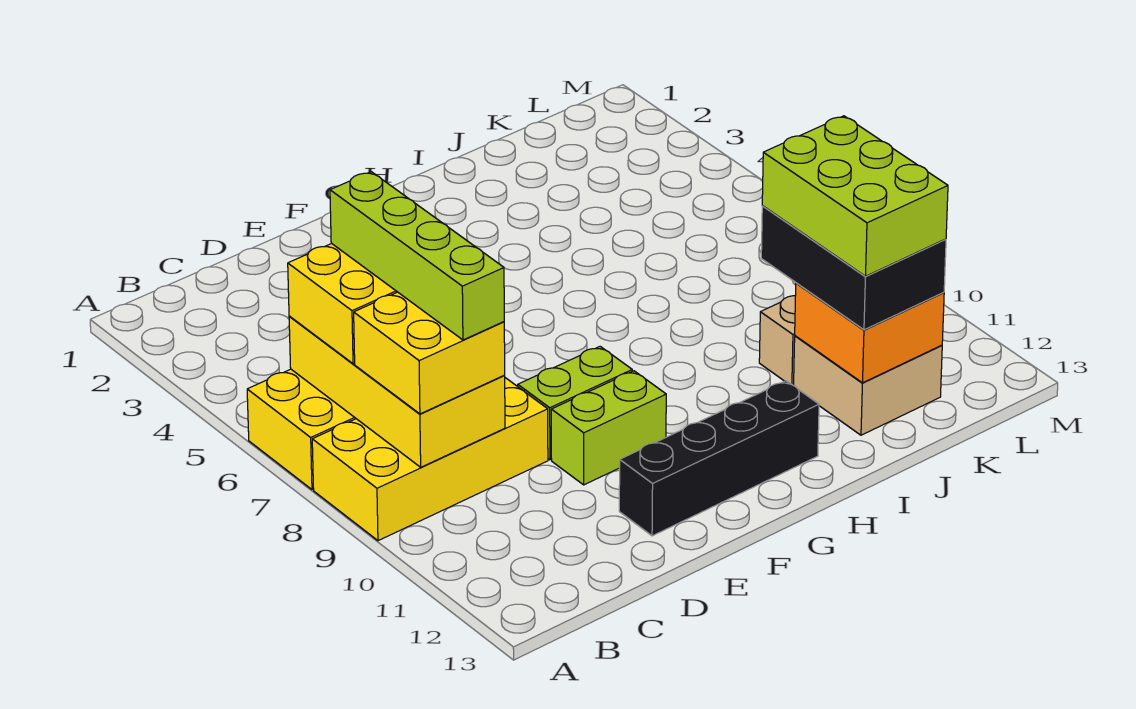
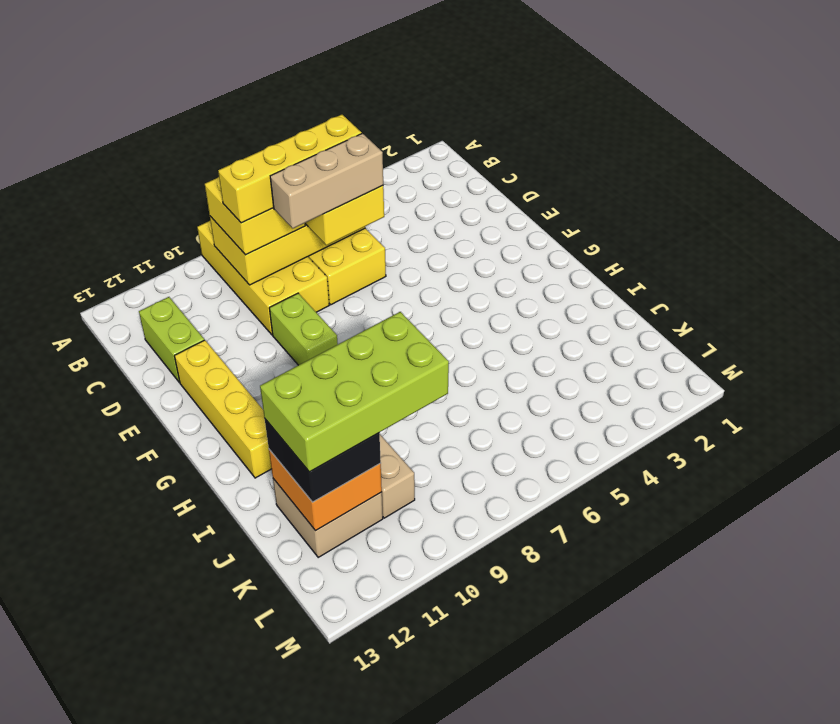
lime 1x4 brick [330,172,504,340] -> yellow 1x4 brick [218,115,362,223]
none -> tan 1x3 brick [270,133,383,228]
lime 1x2 brick [551,371,666,485] -> lime 1x2 brick moved to [139,297,204,382]
black 1x4 brick [619,381,819,536] -> yellow 1x4 brick [174,340,271,478]
black 2x3 brick [761,206,946,330] -> black 2x2 brick [265,419,381,502]
lime 2x3 brick [762,116,948,276] -> lime 2x4 brick [260,312,449,472]

